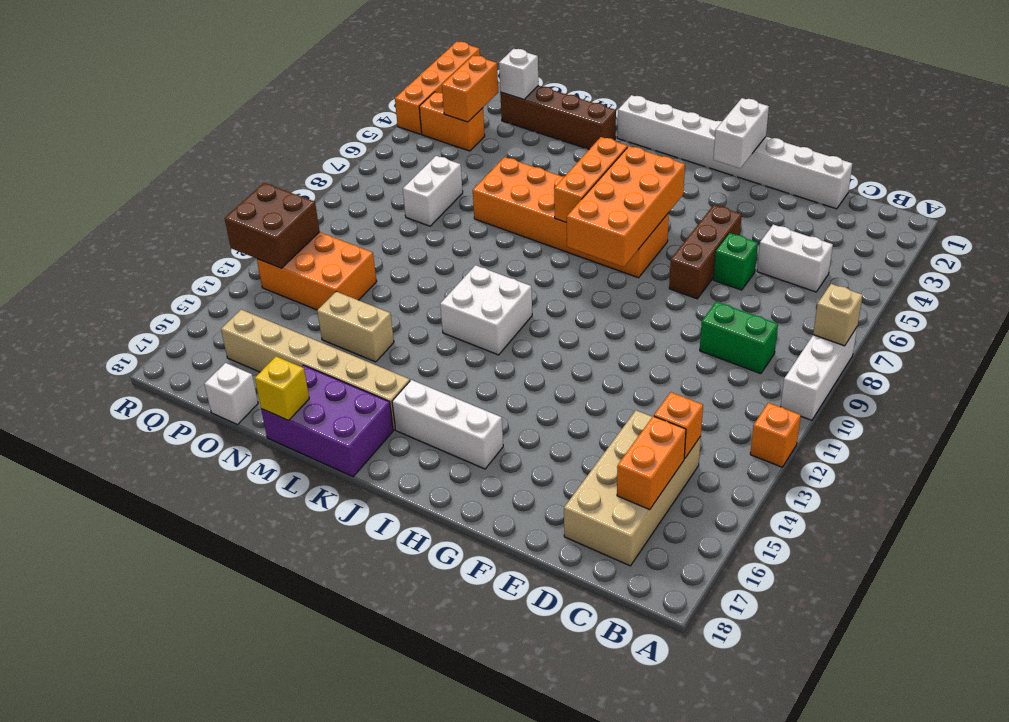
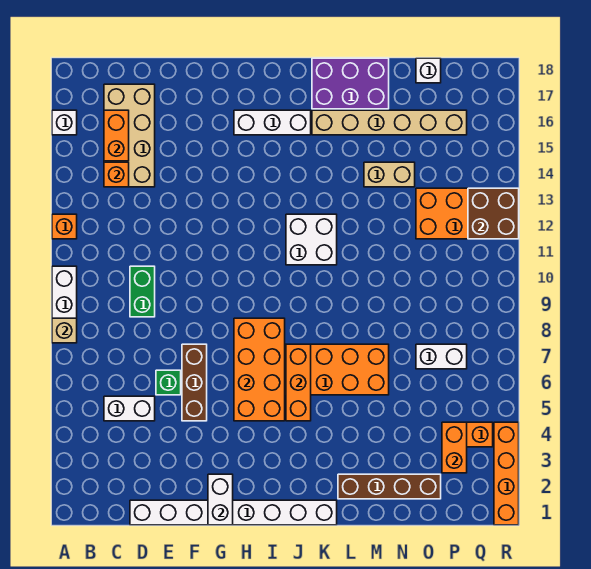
green 1x2 brick [700,302,778,374] -> green 1x2 brick turned to [130,266,155,317]
yellow 1x1 brick [255,356,309,421] -> none
white 1x1 brick [499,49,539,99] -> white 1x1 brick moved to [52,110,77,135]
white 1x2 brick [403,156,463,226] -> white 1x2 brick turned to [416,344,467,369]

